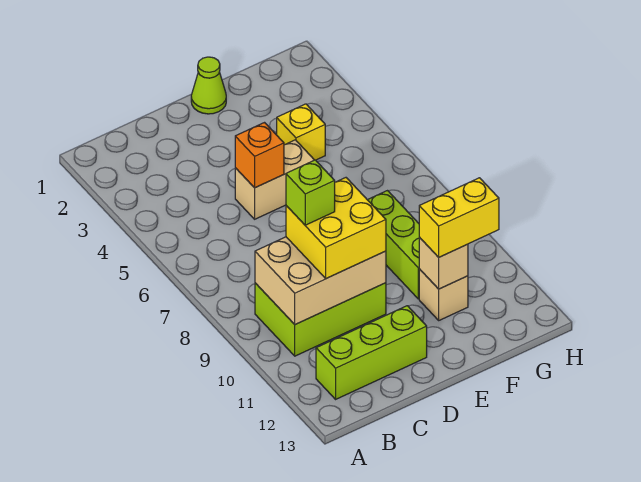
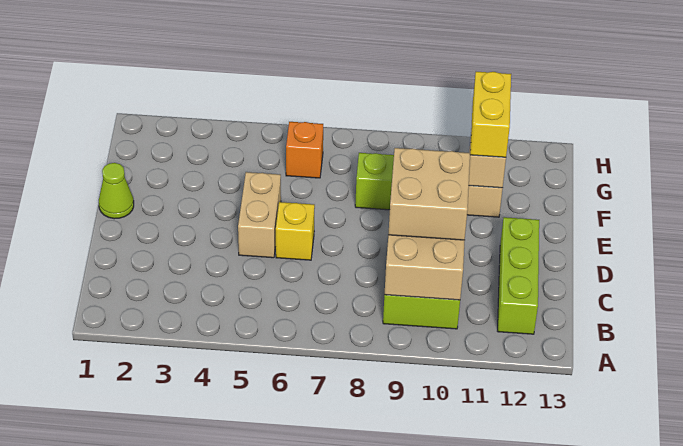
yellow 2x2 brick [286,178,386,279] -> tan 2x2 brick [388,148,470,240]
lime 1x1 brick [286,160,335,225] -> none
orange 1x1 brick [235,123,284,188] -> orange 1x1 brick moved to [286,122,323,178]
yellow 1x1 brick [277,104,325,160] -> yellow 1x1 brick moved to [276,202,315,260]

